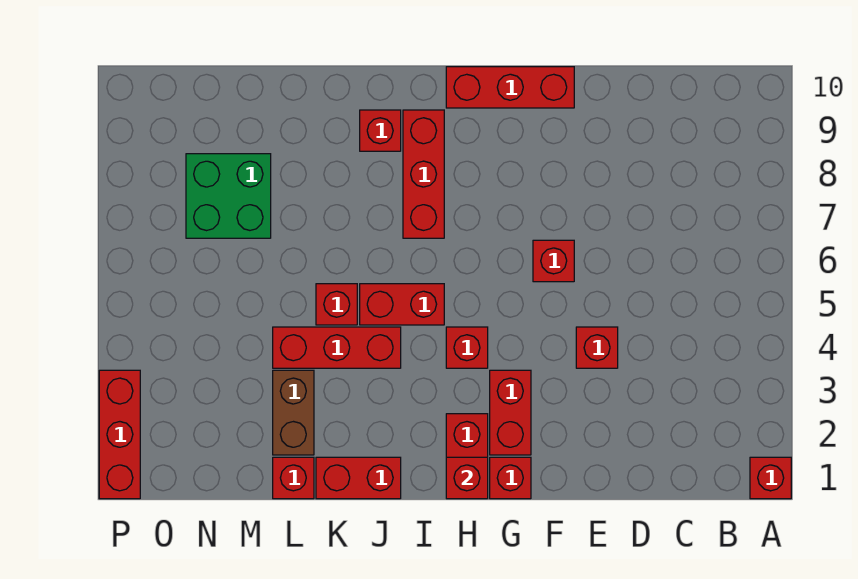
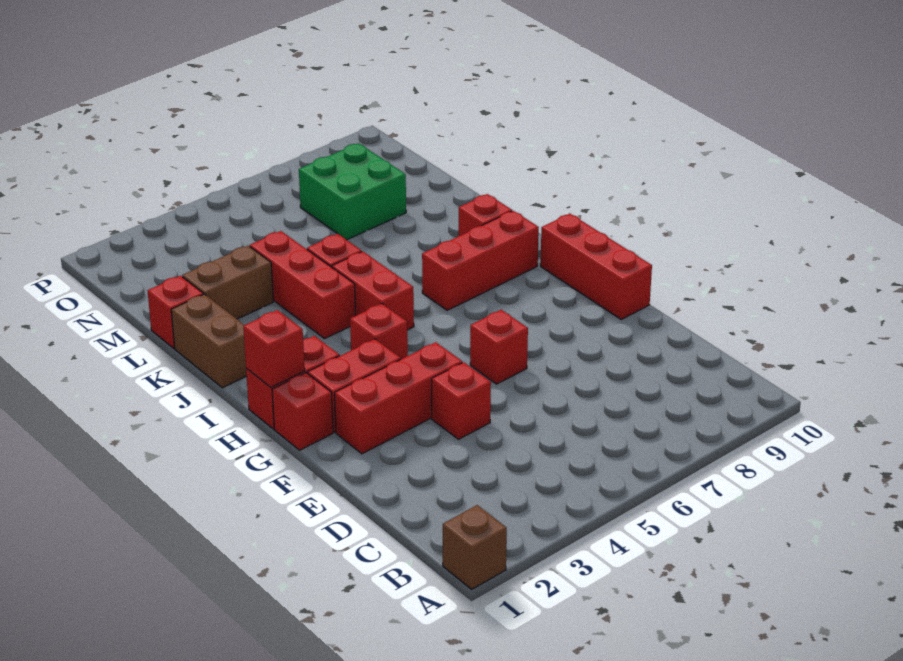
red 1x1 brick [750,457,791,499] -> brown 1x1 brick [443,505,507,589]
red 1x2 brick [316,457,401,499] -> brown 1x2 brick [171,294,247,388]
red 1x3 brick [99,370,140,499] -> red 1x3 brick moved to [335,342,462,454]

